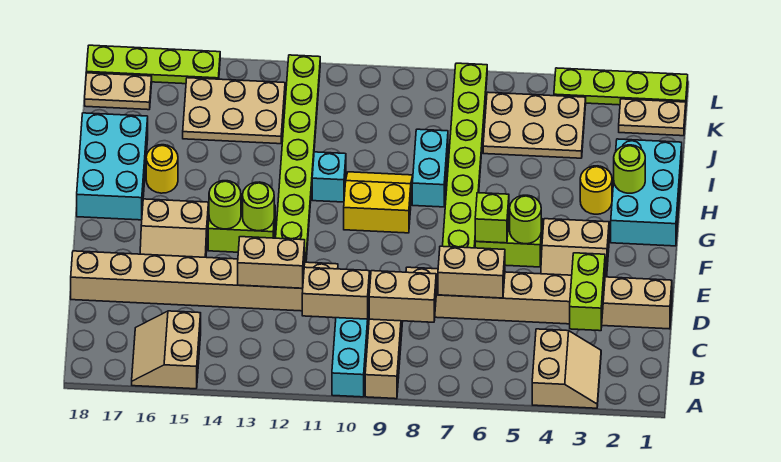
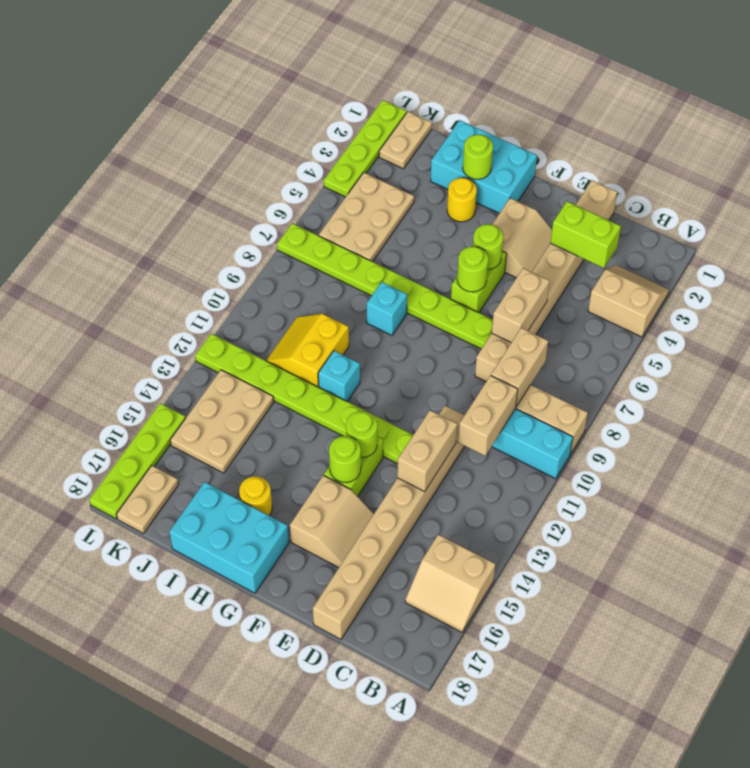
lime 1x1 brick [475,193,509,243] -> lime 1x1 round brick [457,246,488,292]
yellow 2x2 slope [344,172,413,233] -> yellow 2x2 slope moved to [266,314,349,387]
cyan 1x2 brick [412,129,448,207] -> cyan 1x1 brick [367,282,407,335]

